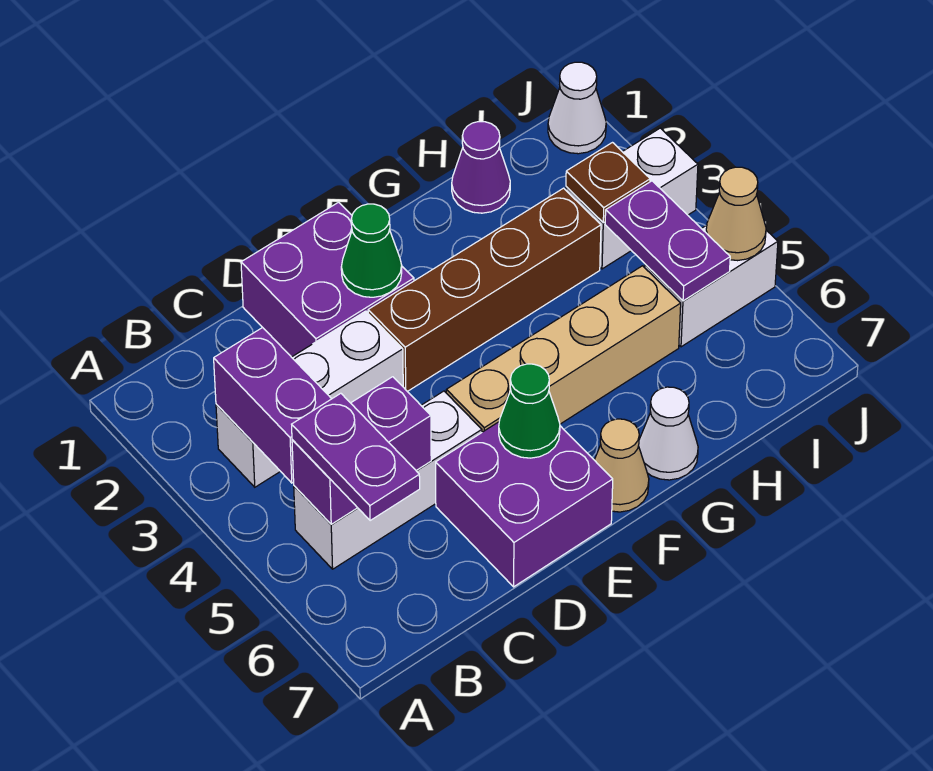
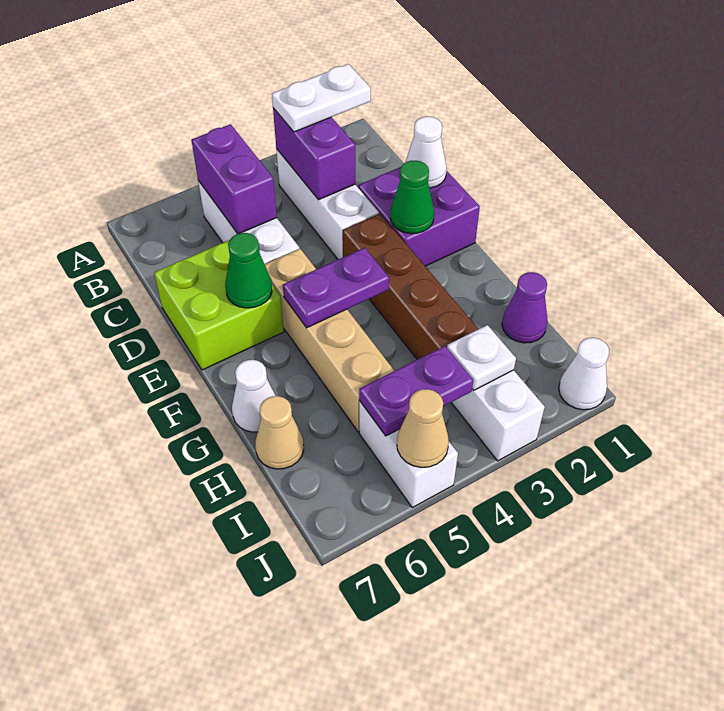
none -> white 1x2 plate [272,64,371,132]
purple 1x2 brick [214,327,331,483] -> purple 1x2 brick turned to [273,108,355,200]
purple 1x2 plate [292,393,420,521] -> purple 1x2 plate moved to [283,248,389,328]
none -> white 1x1 cone [405,117,447,188]
purple 2x2 brick [436,422,613,587] -> lime 2x2 brick [154,241,284,370]
tan 1x1 cone [595,419,649,512] -> tan 1x1 cone moved to [255,396,304,469]
brown 1x1 plate [566,143,650,223] -> white 1x1 plate [447,325,516,390]

